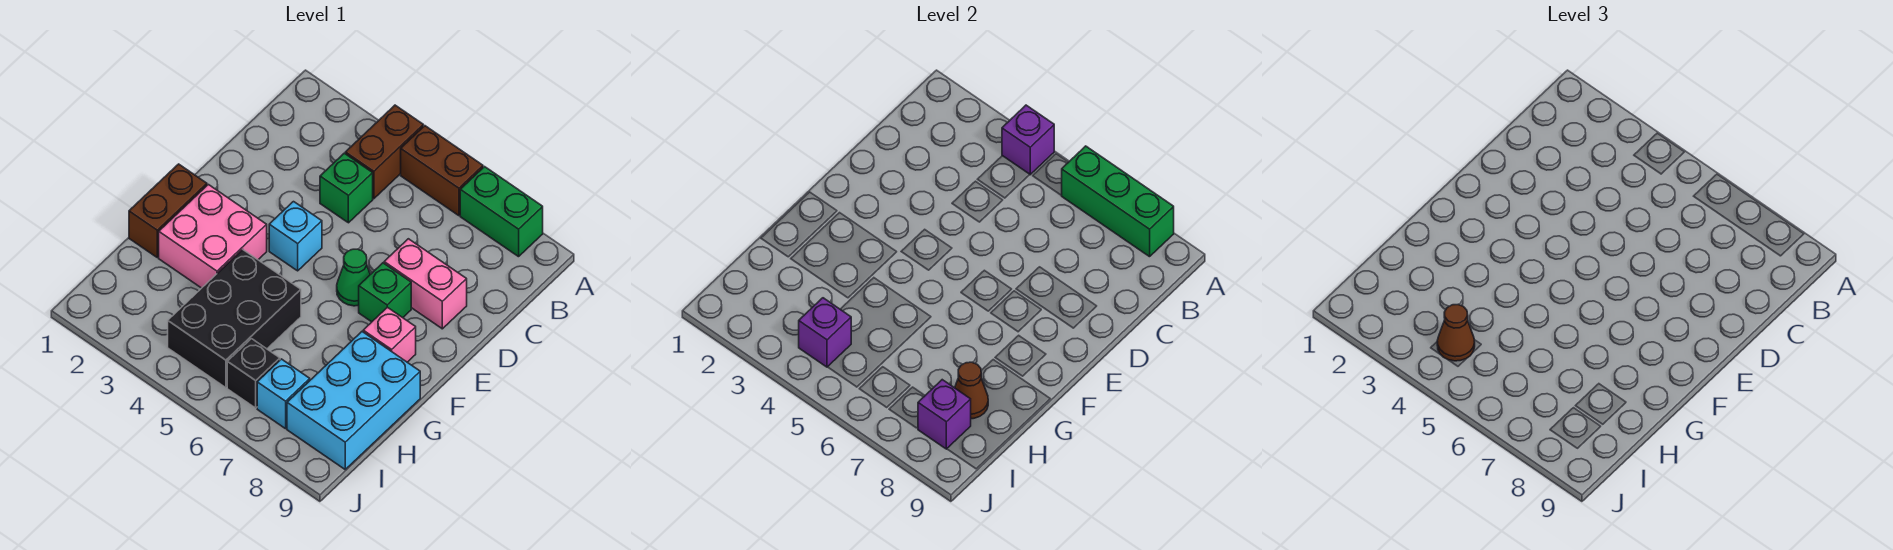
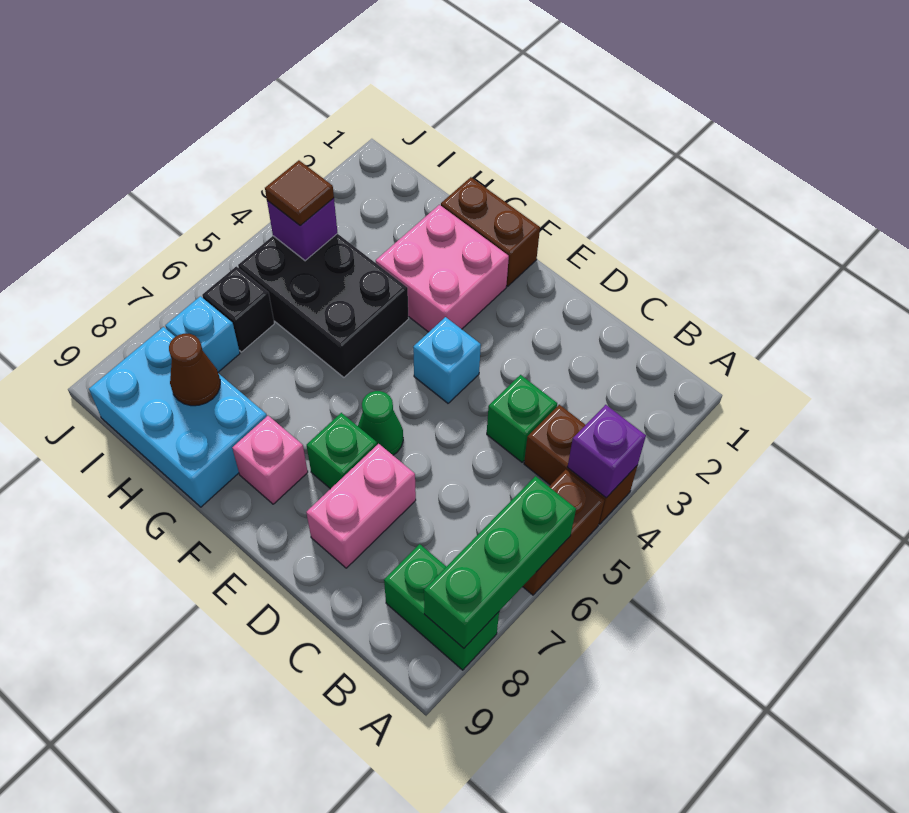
green 1x2 brick [460,167,543,257] -> green 1x2 brick turned to [384,544,499,670]
brown 1x1 cone [1437,304,1475,361] -> brown 1x1 tile [265,160,334,226]
purple 1x1 brick [918,380,971,449] -> none

